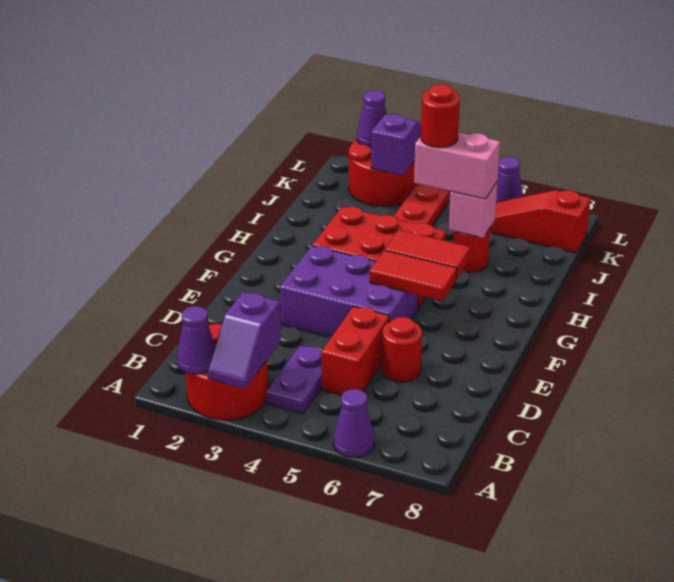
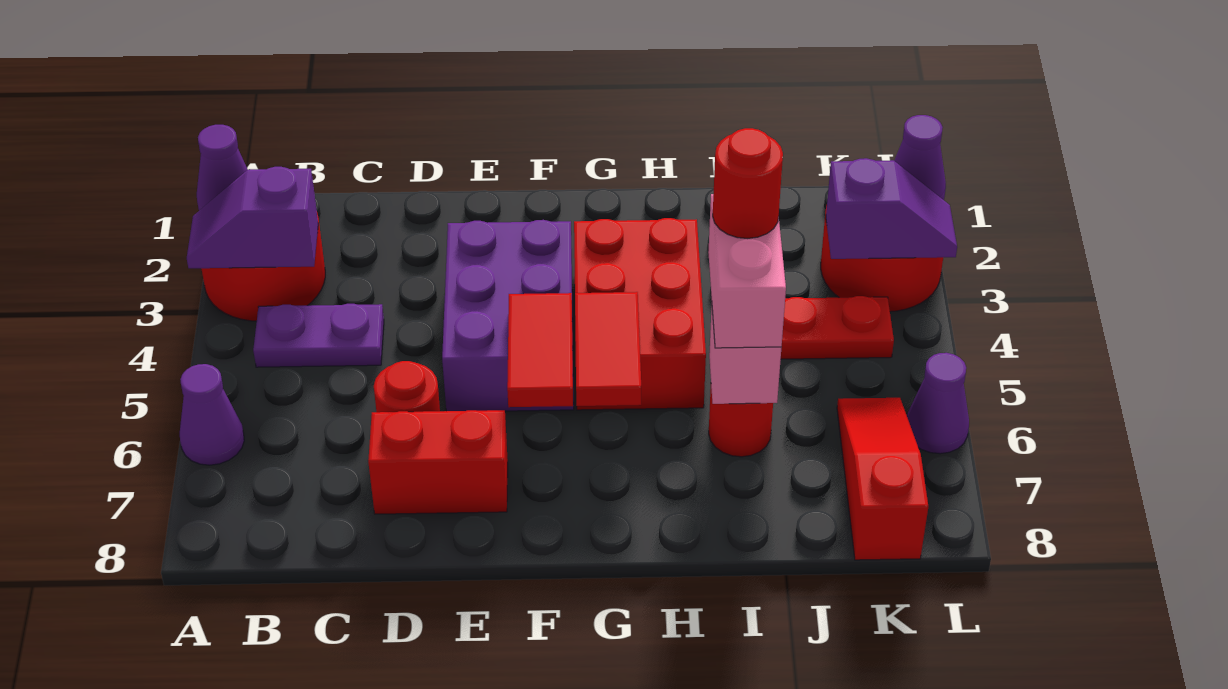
red 1x2 brick [322,306,389,395] -> red 1x2 brick moved to [368,410,508,514]

